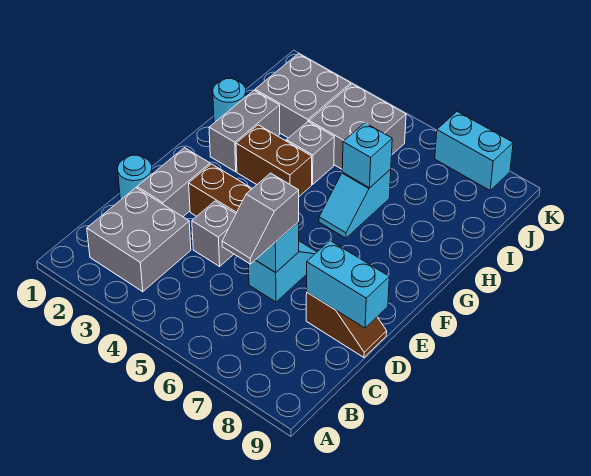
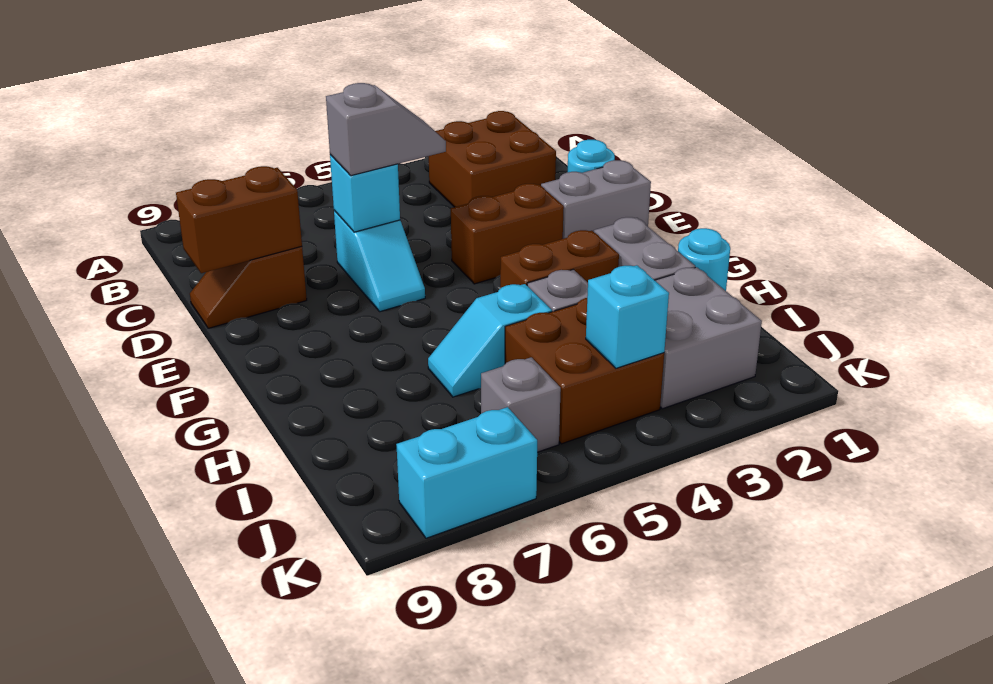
grey 2x2 brick [87,188,191,292] -> brown 2x2 brick [429,111,556,207]
grey 1x2 slope [222,173,299,264] -> grey 1x2 slope turned to [326,83,446,176]
grey 1x2 brick [137,148,210,217] -> grey 1x2 brick turned to [541,160,651,239]
grey 1x1 brick [192,201,236,266] -> grey 1x1 brick moved to [481,357,561,452]
cyan 1x2 brick [307,241,389,328] -> brown 1x2 brick [176,166,302,273]
cyan 1x2 slope [319,169,391,238] -> cyan 1x2 slope turned to [428,284,552,397]
cyan 1x1 brick [342,123,392,188] -> cyan 1x1 brick moved to [586,265,669,368]
grey 2x2 brick [309,84,406,169] -> brown 2x2 brick [505,298,664,444]

